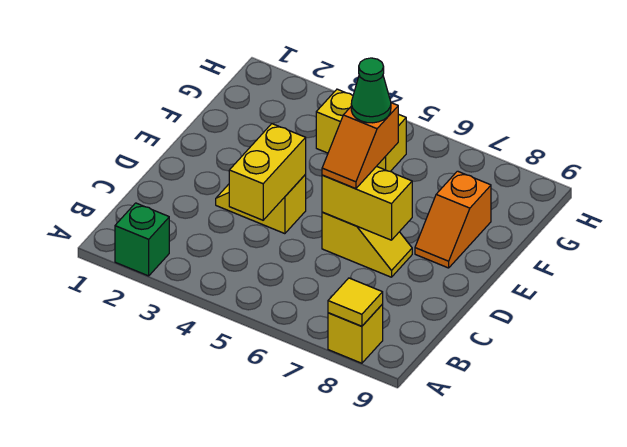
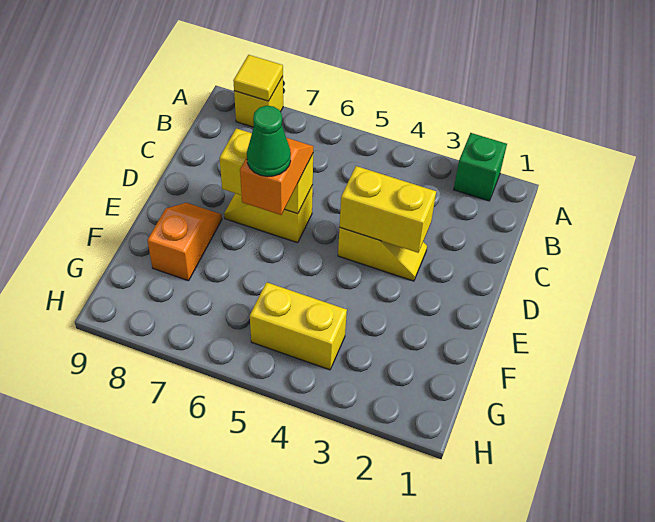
yellow 1x2 brick [229,124,306,220] -> yellow 1x2 brick turned to [340,166,436,253]

